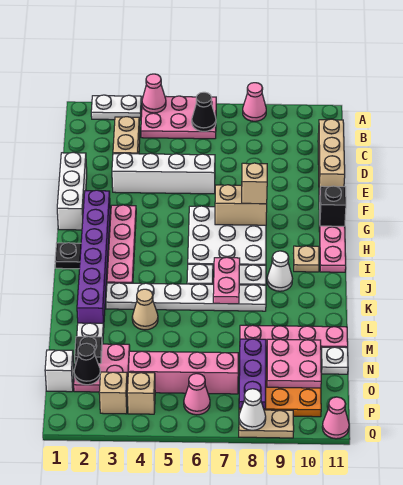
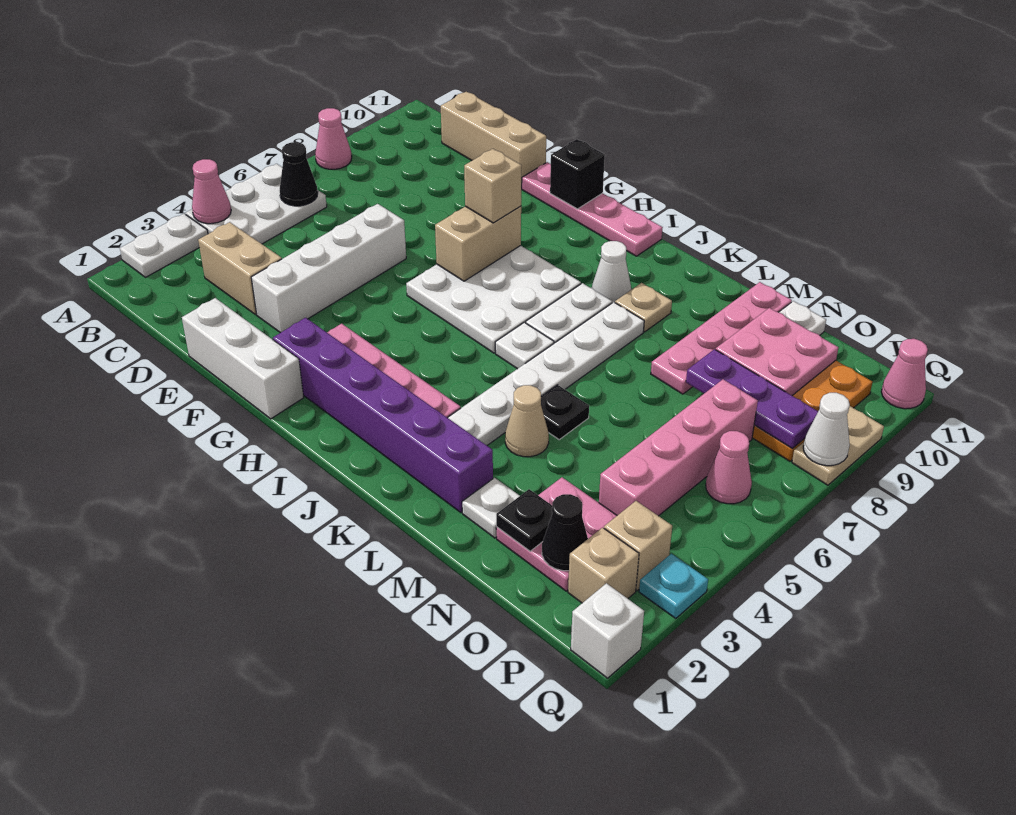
pink 2x3 plate [141,96,216,139] -> white 2x3 plate [186,164,327,244]
black 1x1 plate [55,243,81,269] -> black 1x1 plate moved to [541,385,589,440]
tan 1x1 plate [294,246,319,272] -> tan 1x1 plate moved to [615,283,672,332]
pink 1x2 plate [213,257,240,304] -> none
white 1x1 brick [45,350,74,392] -> white 1x1 brick moved to [571,583,644,678]
tan 1x1 brick [127,372,155,414] -> tan 1x1 brick moved to [568,528,639,603]
none -> cyan 1x1 plate [639,554,708,618]

